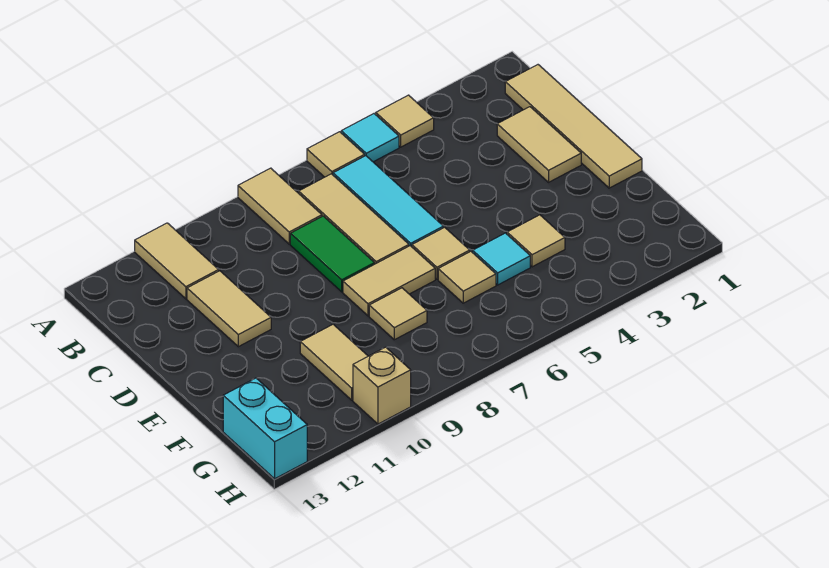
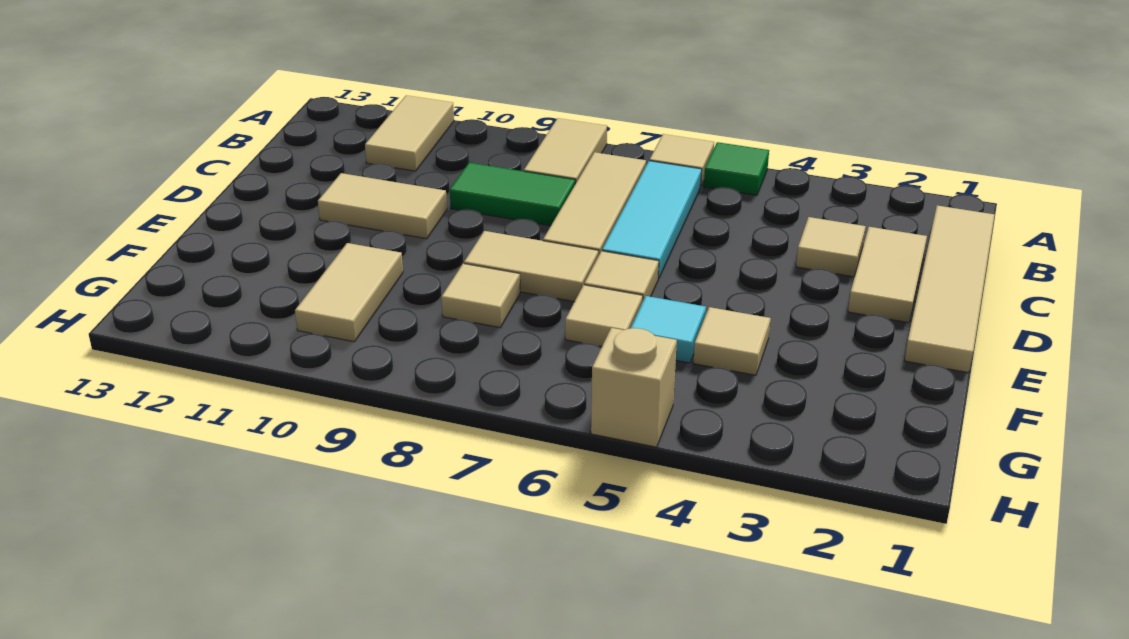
tan 1x1 tile [376,95,434,147] -> tan 1x1 tile moved to [796,217,866,277]
cyan 1x1 tile [341,114,399,162] -> green 1x1 tile [704,142,769,195]
green 1x2 tile [290,216,375,292] -> green 1x2 tile turned to [450,163,575,226]
tan 1x2 tile [187,271,271,347] -> tan 1x2 tile turned to [318,173,447,239]
cyan 1x2 brick [223,378,307,479] -> none
tan 1x1 brick [353,347,411,424] -> tan 1x1 brick moved to [591,328,677,447]

